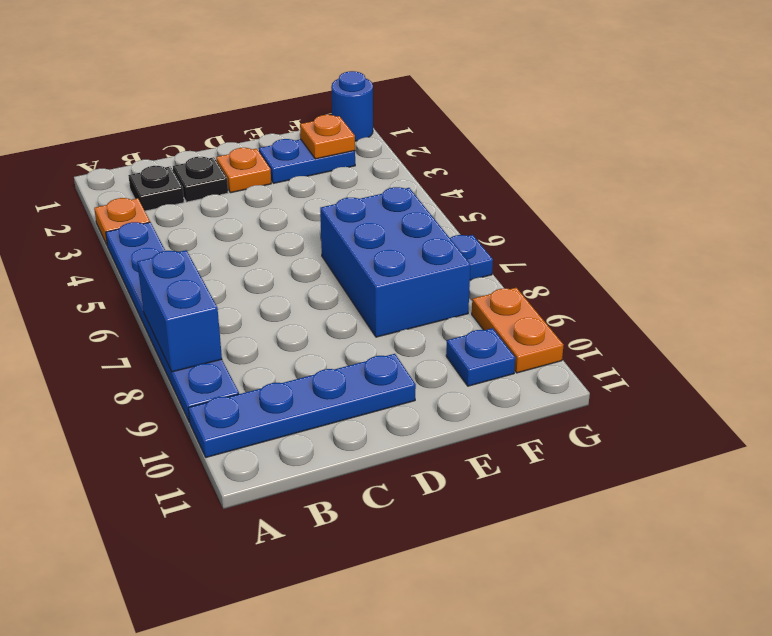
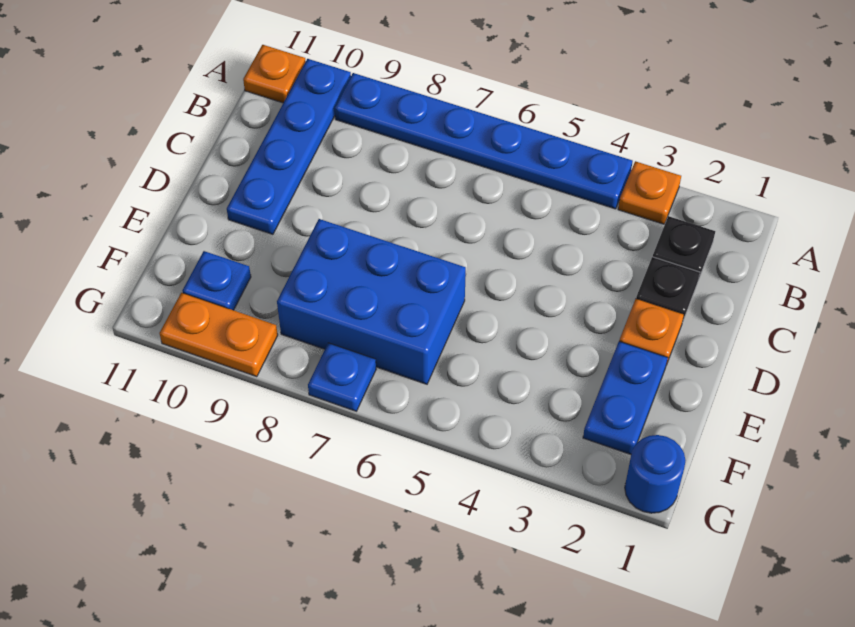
blue 1x2 brick [137,250,222,372] -> none
orange 1x1 plate [300,115,355,159] -> orange 1x1 plate moved to [243,45,306,103]

